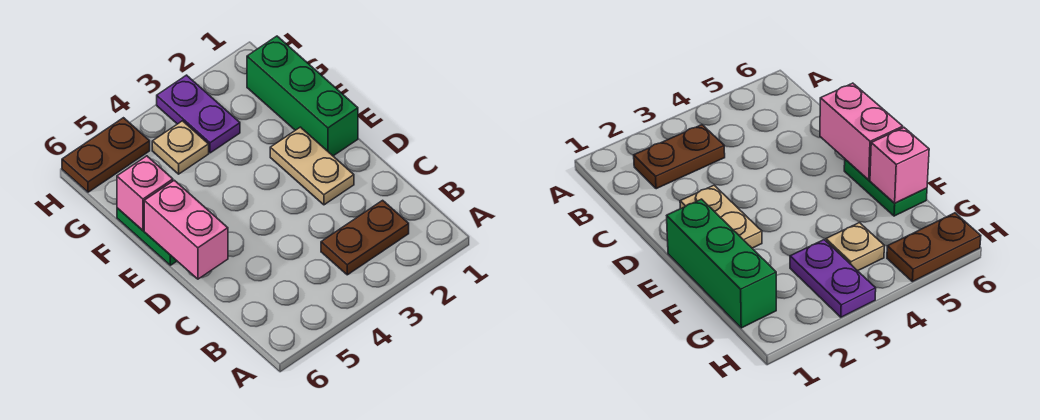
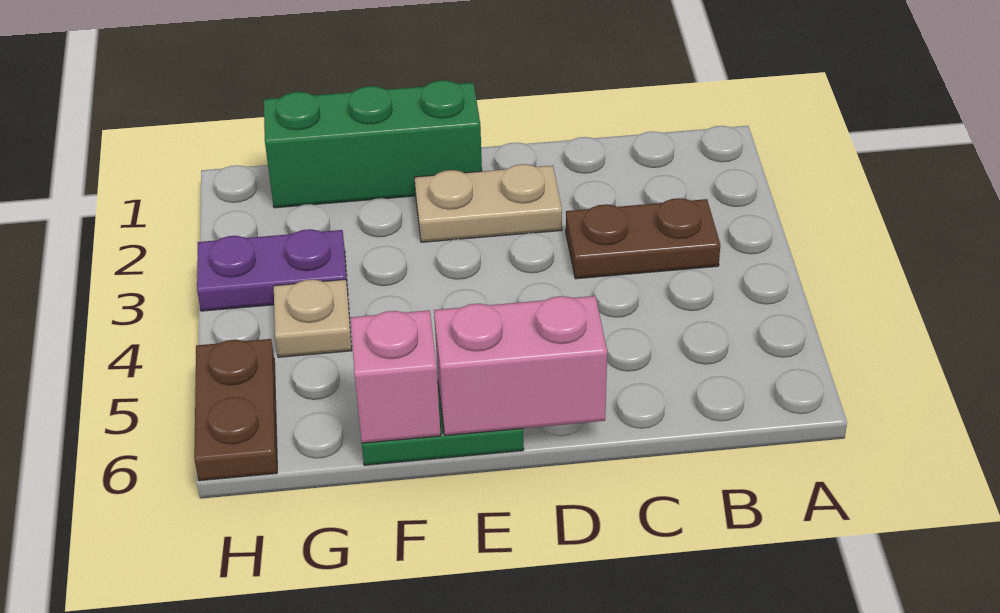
brown 1x2 plate [321,200,409,275] -> brown 1x2 plate turned to [566,198,720,279]

